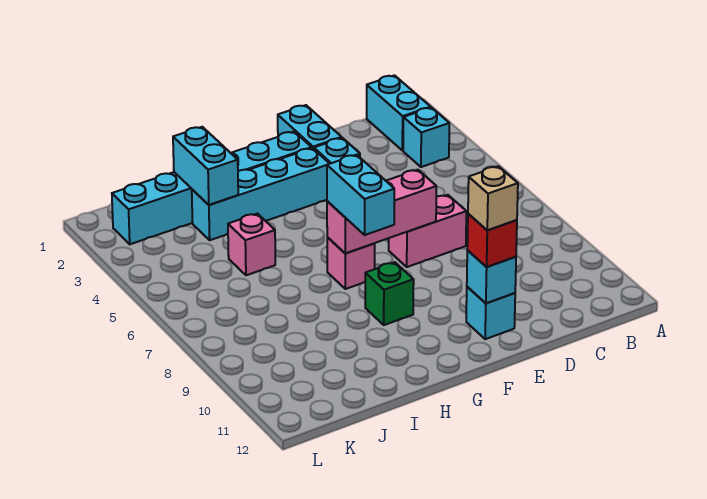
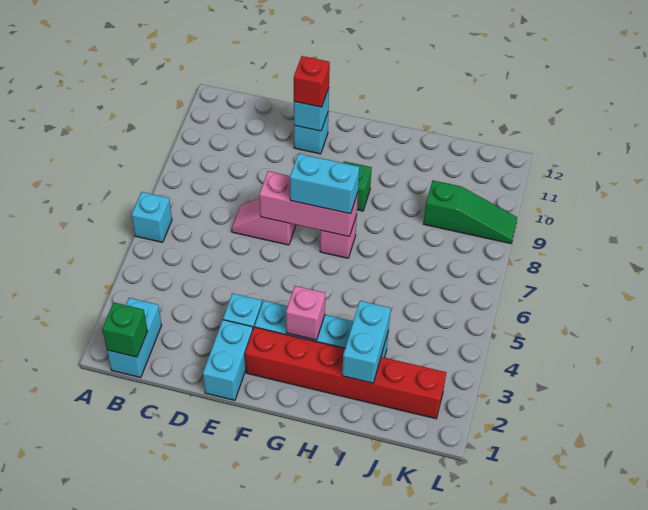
none -> green 1x1 brick [102,302,147,357]
cyan 1x1 brick [403,108,449,167] -> cyan 1x1 brick moved to [132,192,172,242]
pink 1x2 brick [389,195,466,267] -> pink 1x2 slope [232,198,296,245]
tan 1x1 brick [468,166,518,230] -> none
cyan 1x6 brick [112,132,312,244] -> red 1x6 brick [245,327,446,419]
cyan 1x2 brick [327,155,394,235] -> cyan 1x2 brick turned to [290,153,359,214]
pink 1x1 brick [228,214,275,275] -> pink 1x1 brick moved to [286,286,325,340]
none -> green 1x3 slope [424,180,517,244]

